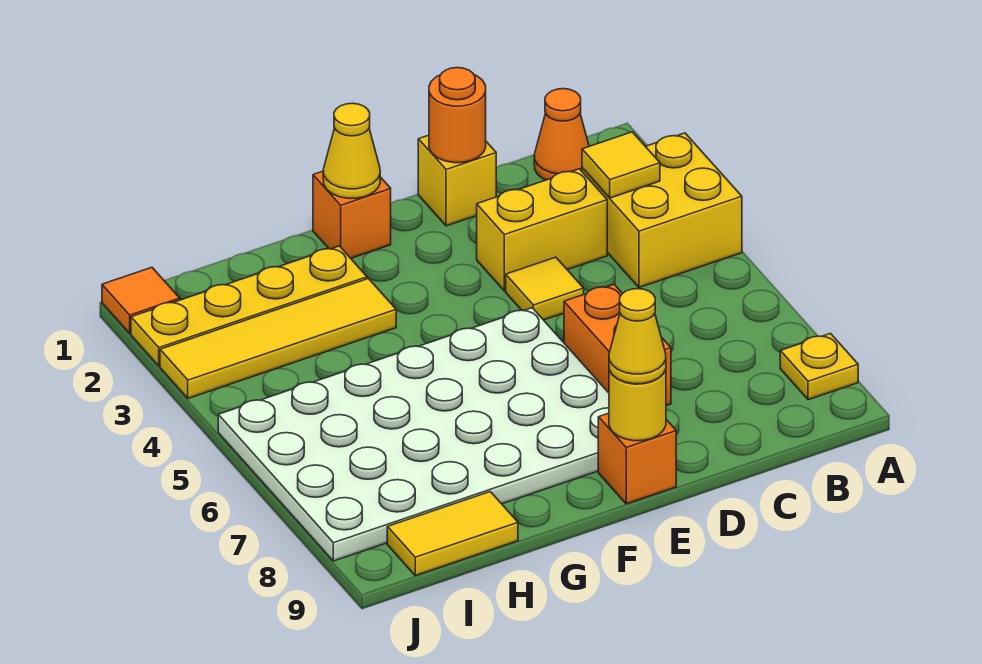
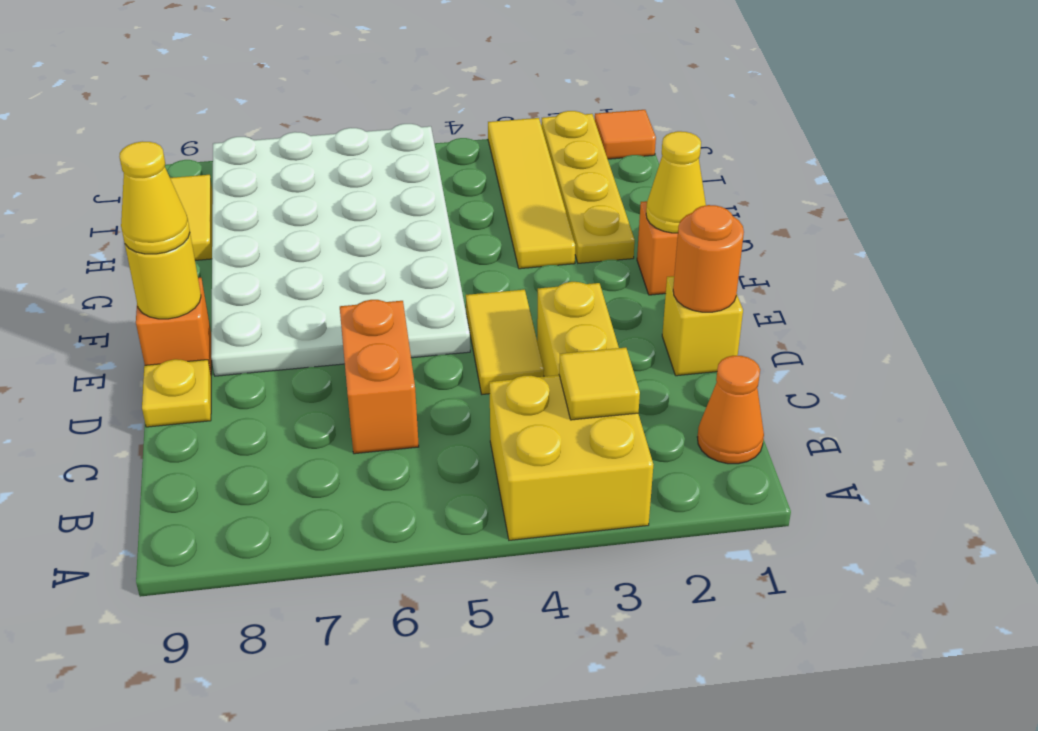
yellow 1x1 plate [780,334,858,400] -> yellow 1x1 plate moved to [142,359,211,427]
yellow 1x1 tile [506,257,584,320] -> yellow 1x2 tile [466,290,544,394]
orange 1x2 brick [564,284,671,406] -> orange 1x2 brick turned to [340,300,419,454]

